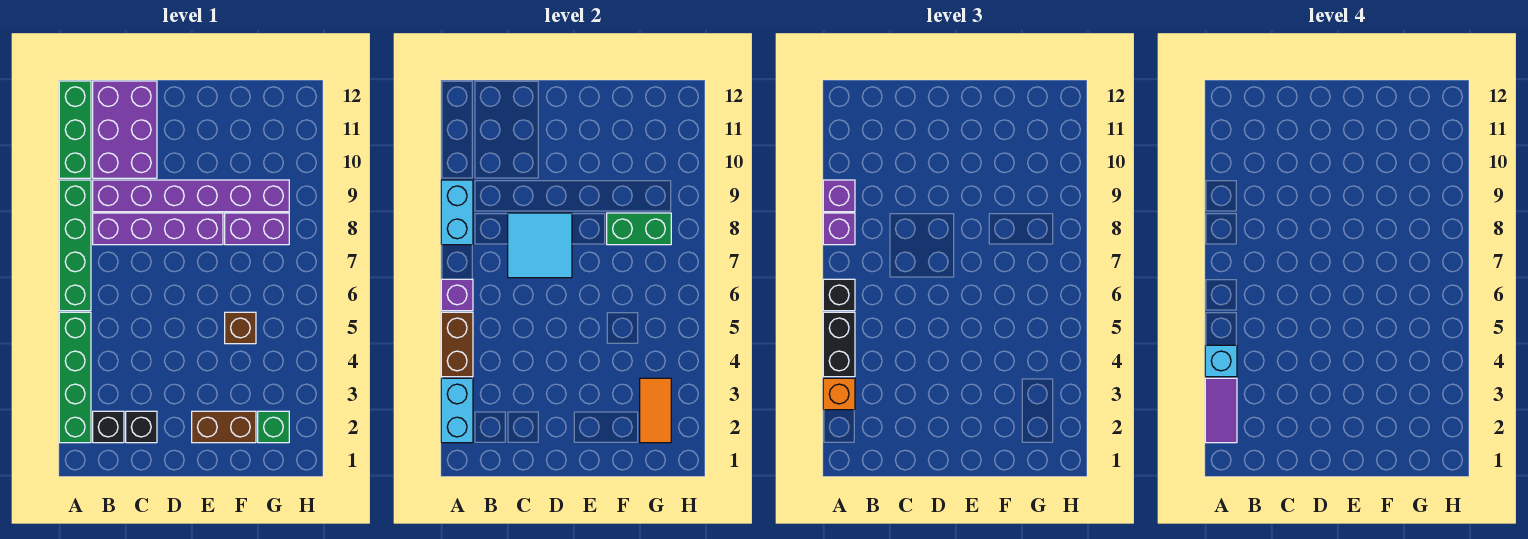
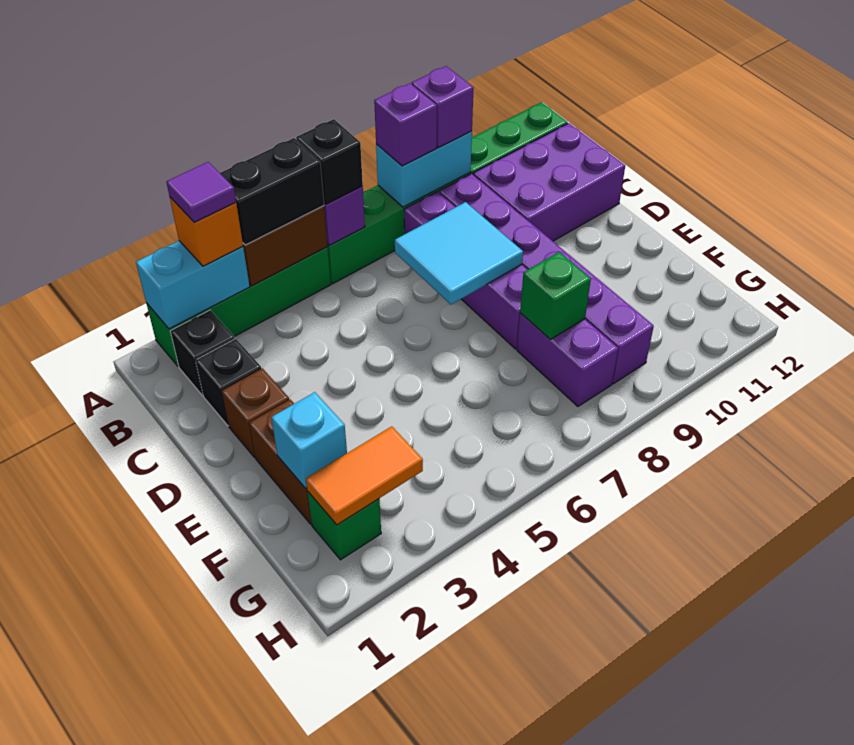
purple 1x2 tile [1205,378,1237,443] -> purple 1x1 tile [166,162,236,222]
cyan 1x1 brick [1205,345,1237,377] -> cyan 1x1 brick moved to [271,392,347,488]
brown 1x1 brick [225,312,256,344] -> brown 1x1 brick moved to [222,368,289,457]
green 1x2 brick [607,213,671,245] -> green 1x1 brick [520,252,591,340]

